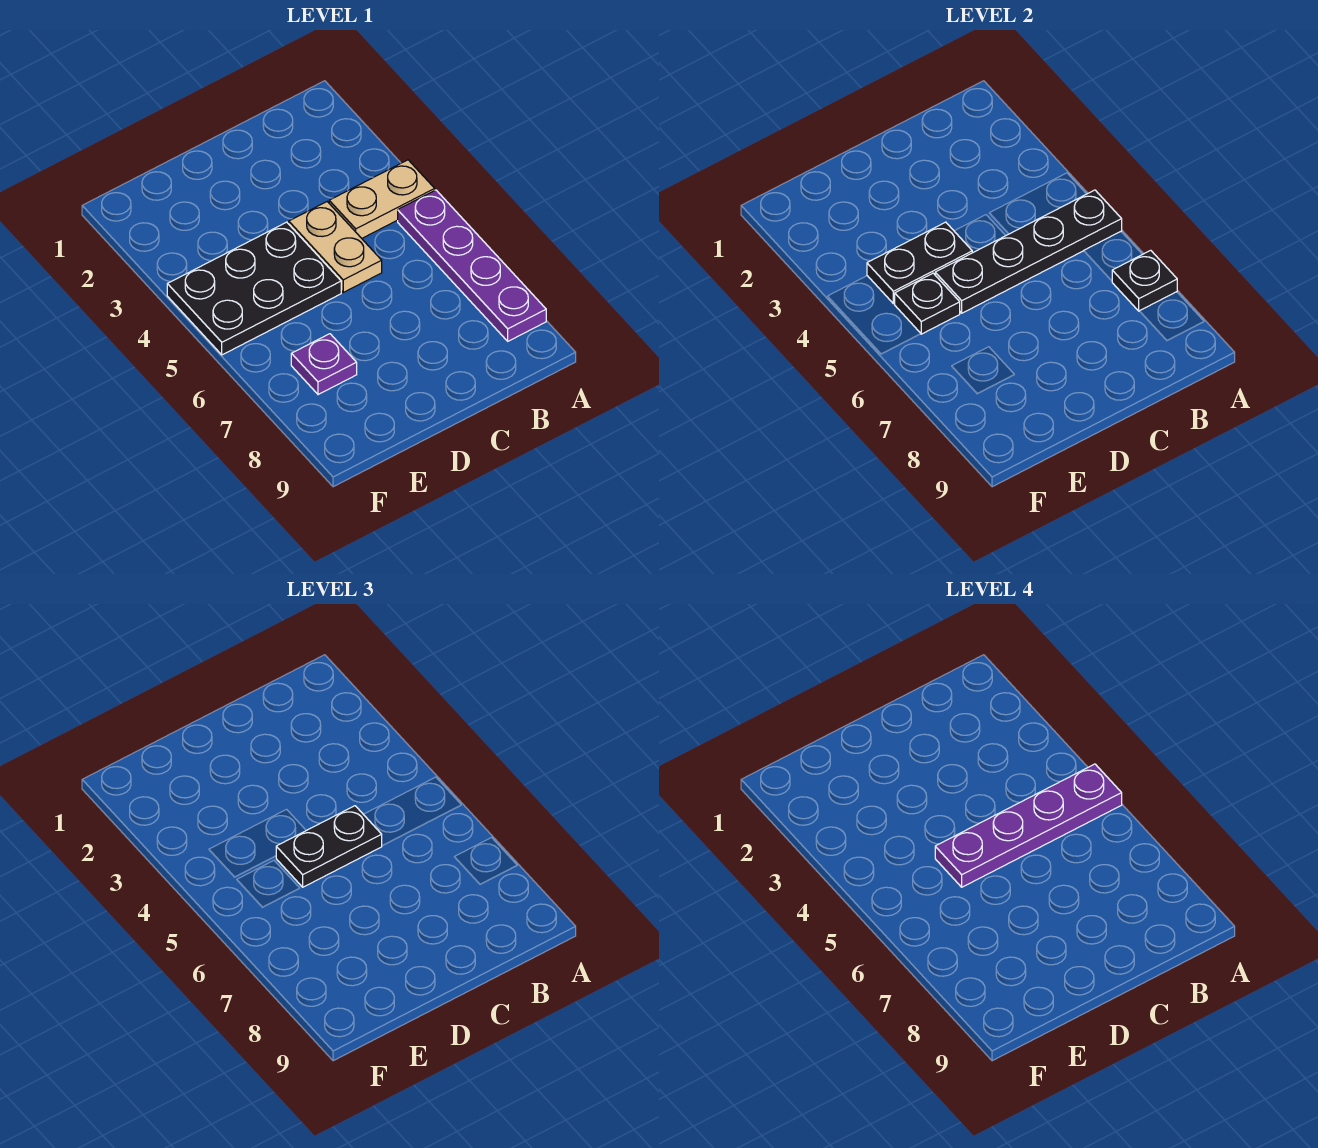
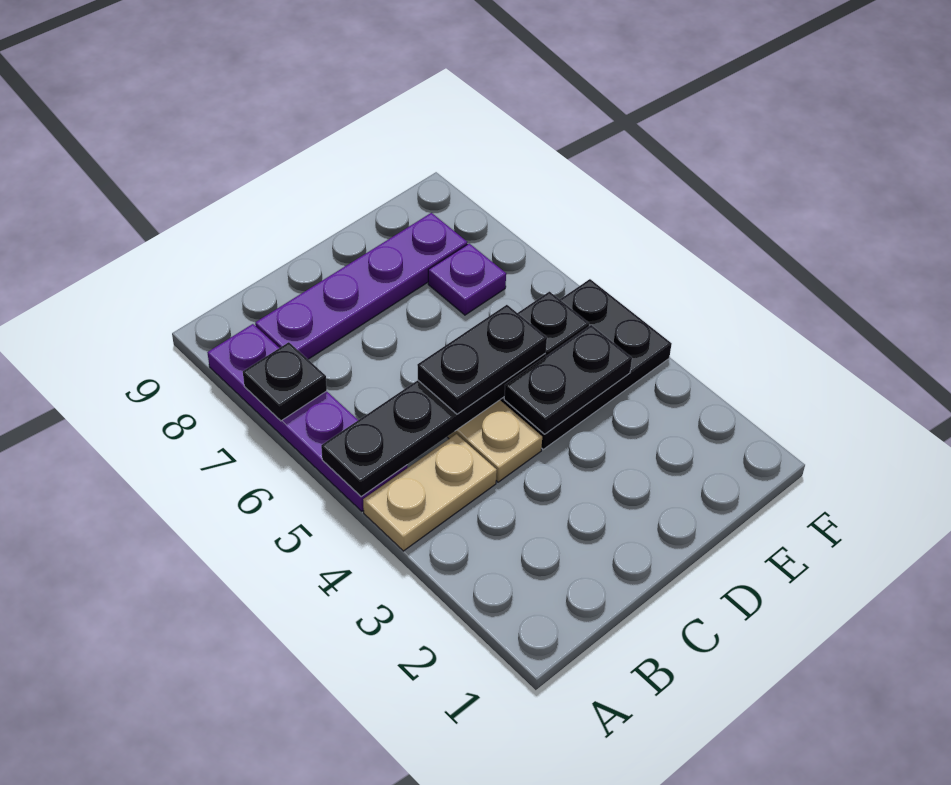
purple 1x4 plate [935,764,1122,887] -> purple 1x4 plate moved to [255,213,467,359]

